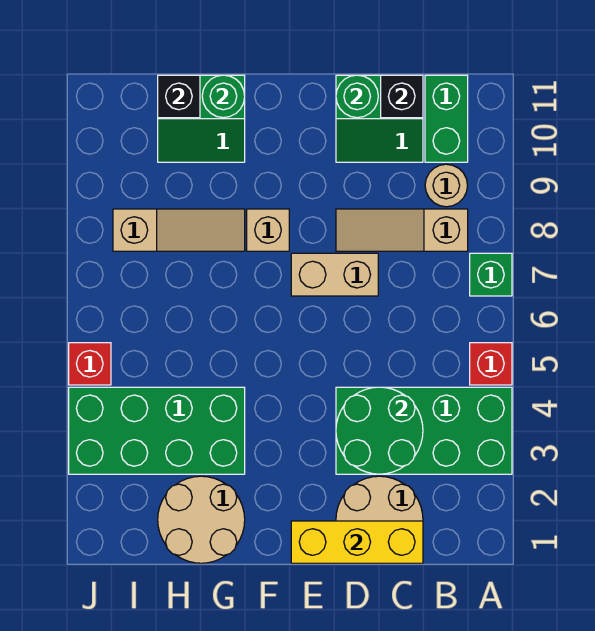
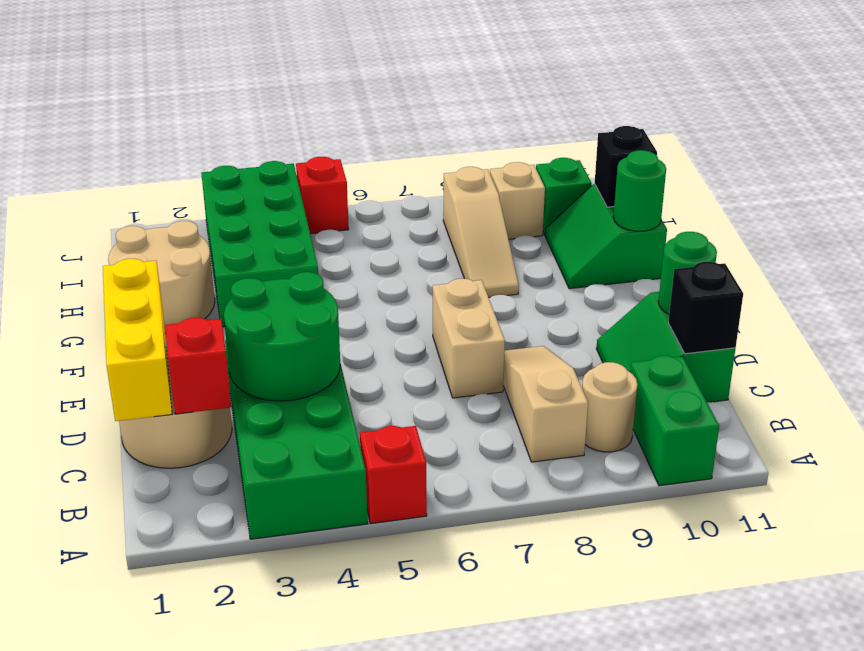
green 1x1 brick [470,253,512,296] -> green 1x1 brick moved to [536,158,592,235]
green 1x2 brick [425,75,468,162] -> green 1x2 brick turned to [630,356,719,486]
none -> red 1x1 brick [165,318,231,414]
tan 1x1 brick [247,209,289,251] -> tan 1x1 brick moved to [490,162,545,239]

